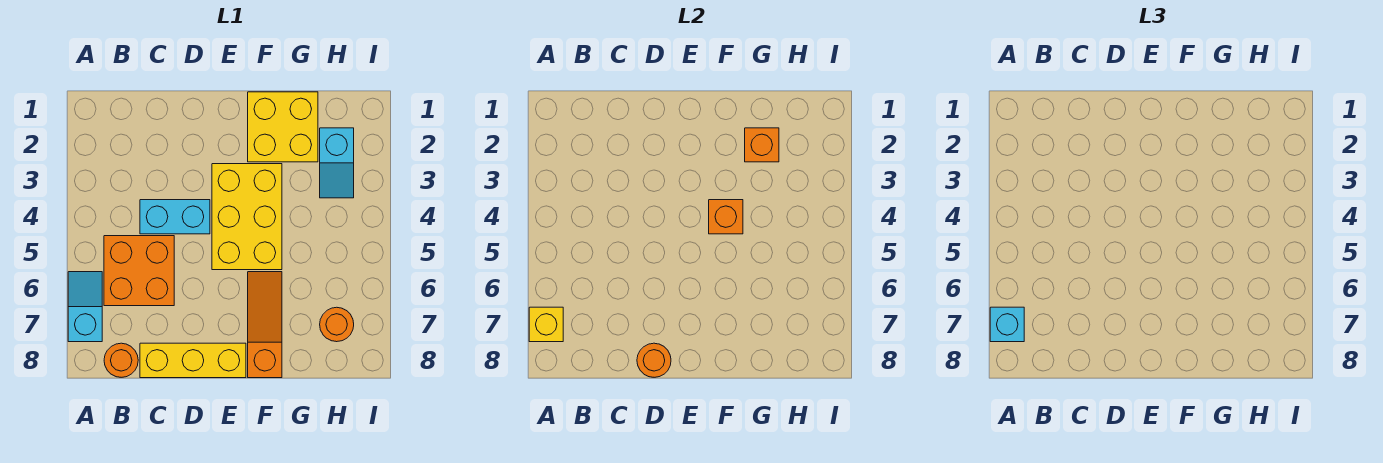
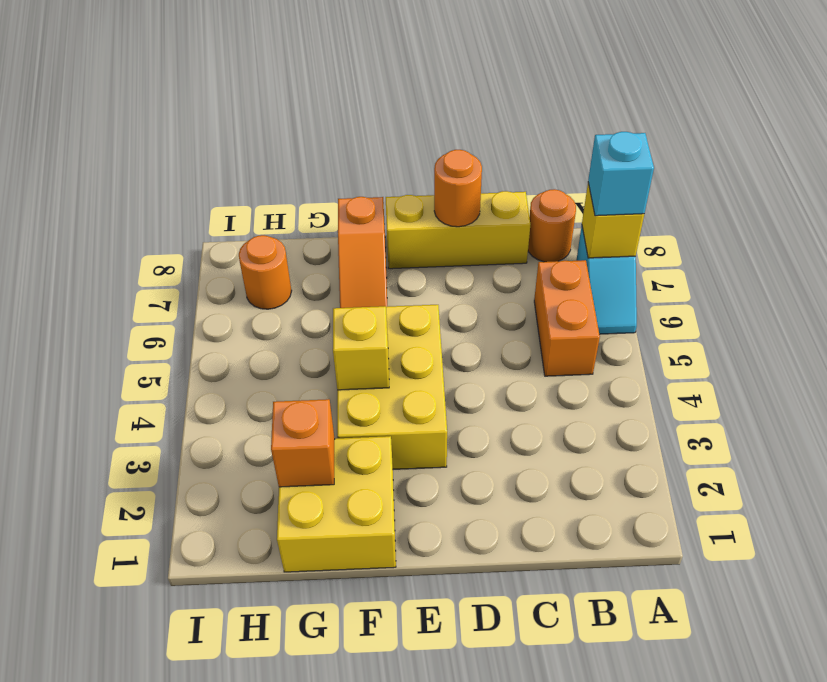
orange 2x2 brick [104,236,174,306] -> orange 1x2 brick [534,260,600,376]
cyan 1x2 brick [140,200,210,234] -> none
orange 1x1 brick [709,200,743,234] -> yellow 1x1 brick [333,306,389,390]
cyan 1x2 slope [320,128,354,198] -> none

